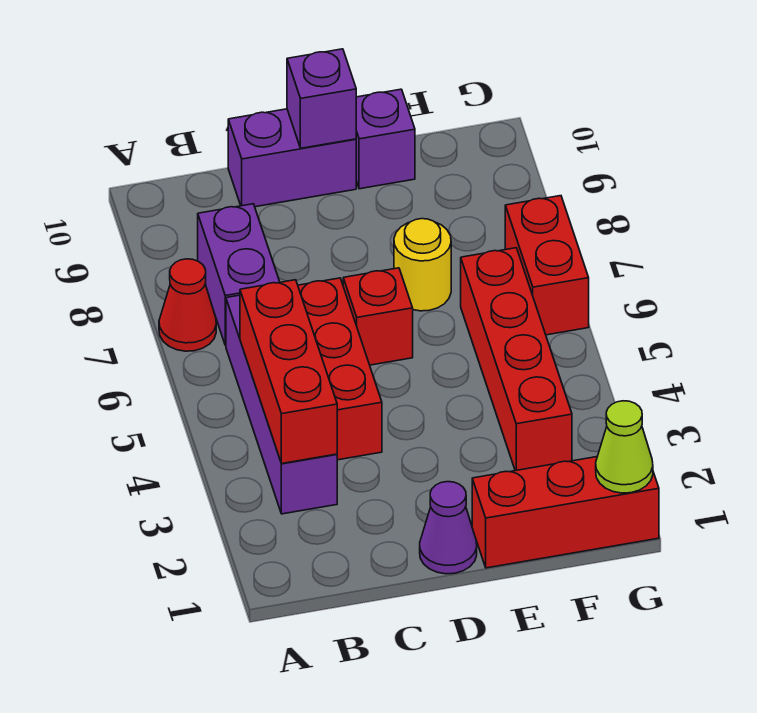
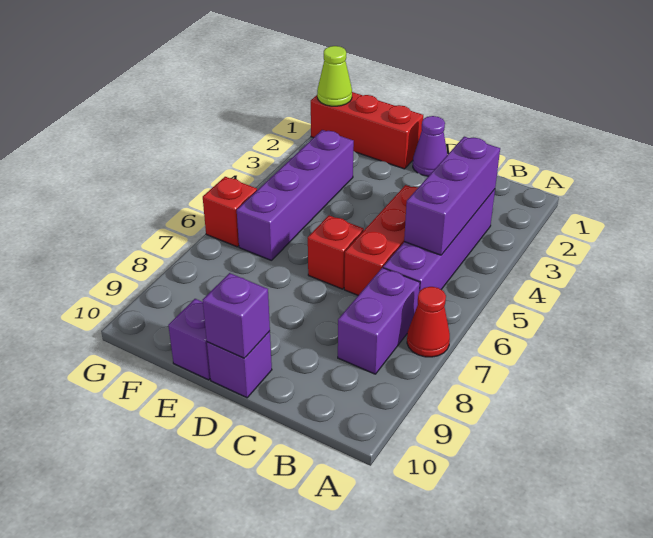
red 1x3 brick [240,280,337,464] -> purple 1x3 brick [404,137,500,255]
purple 1x2 brick [228,109,356,207] -> purple 1x1 brick [207,331,272,398]
yellow 1x1 round brick [394,219,451,311] -> none
red 1x4 brick [461,248,572,471] -> purple 1x4 brick [237,130,354,261]
red 1x2 brick [505,196,589,335] -> red 1x1 brick [203,177,257,247]

